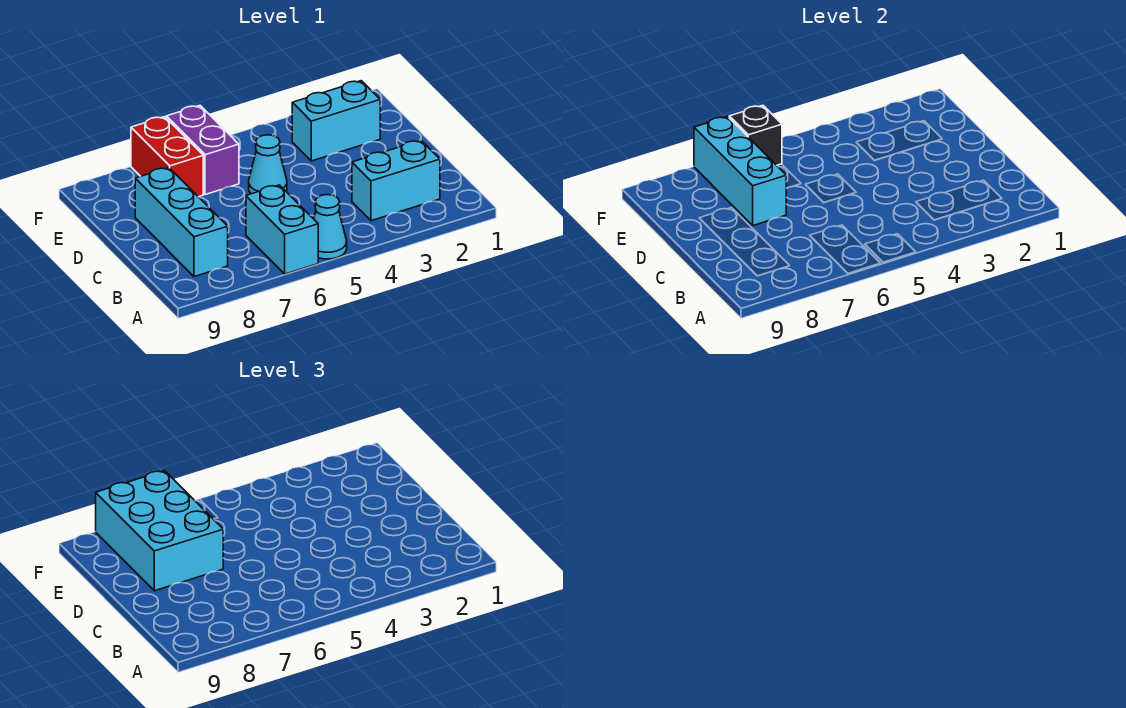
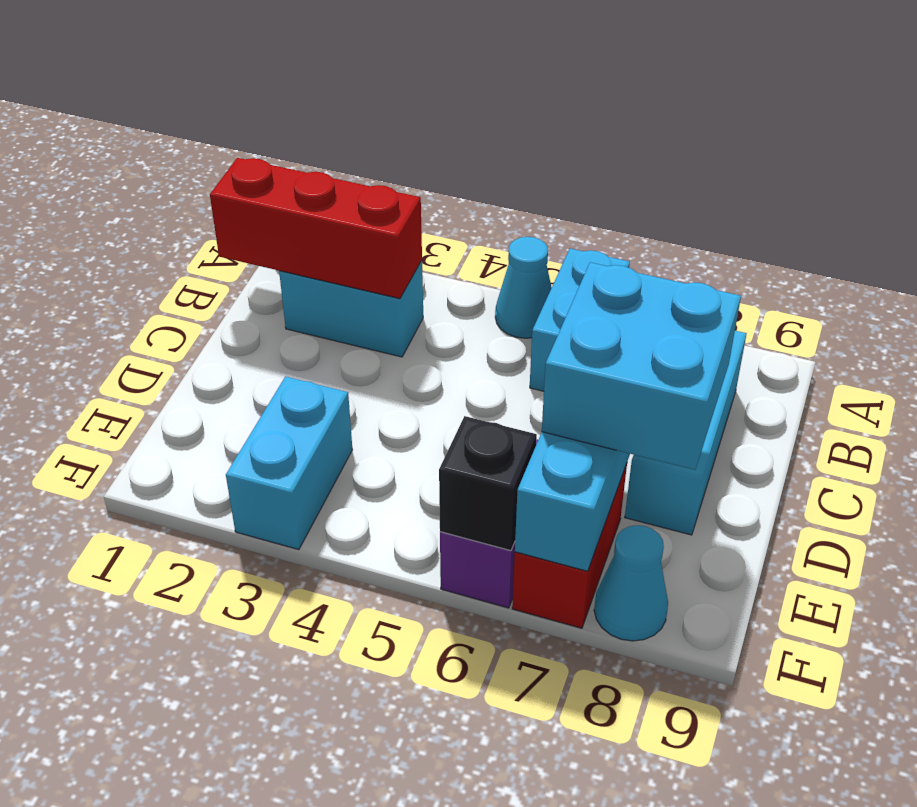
none -> red 1x3 brick [210,158,422,299]
cyan 1x1 cone [249,135,287,194] -> cyan 1x1 cone moved to [594,525,668,641]
cyan 2x3 brick [96,471,223,591] -> cyan 2x2 brick [542,262,741,470]
cyan 1x2 brick [292,81,380,161] -> cyan 1x2 brick turned to [226,376,352,550]

